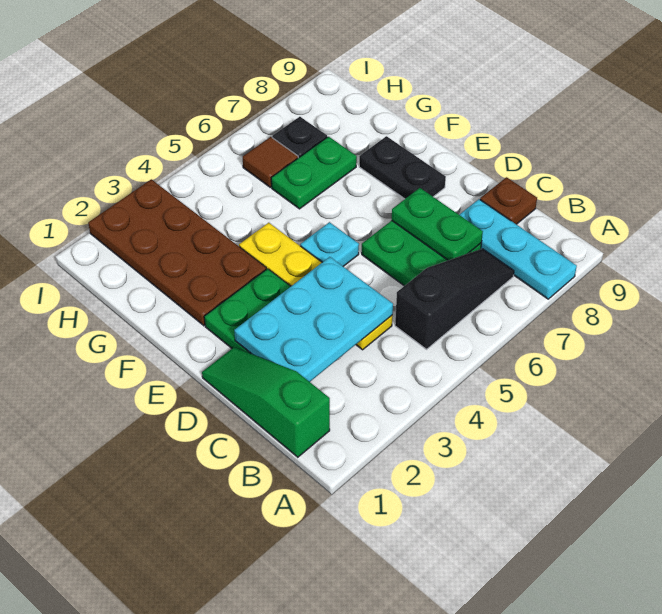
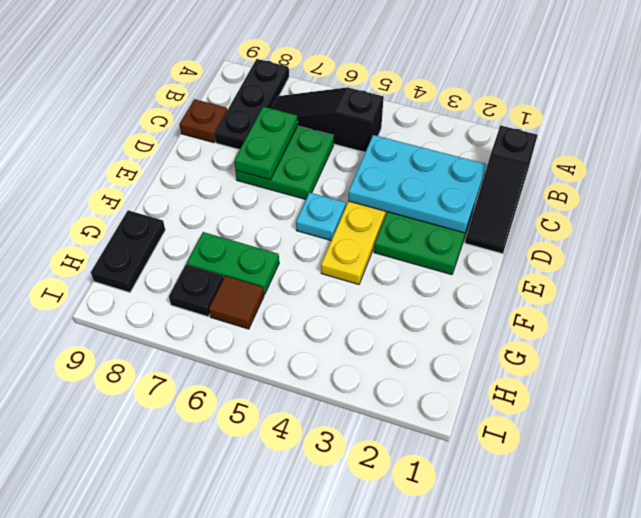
cyan 1x3 plate [459,199,577,299] -> black 1x3 plate [215,59,289,150]
green 1x3 slope [202,347,330,457] -> black 1x3 slope [465,125,538,254]
black 1x2 plate [359,136,446,199] -> black 1x2 plate moved to [91,210,165,293]
brown 2x4 plate [88,179,266,326] -> none

